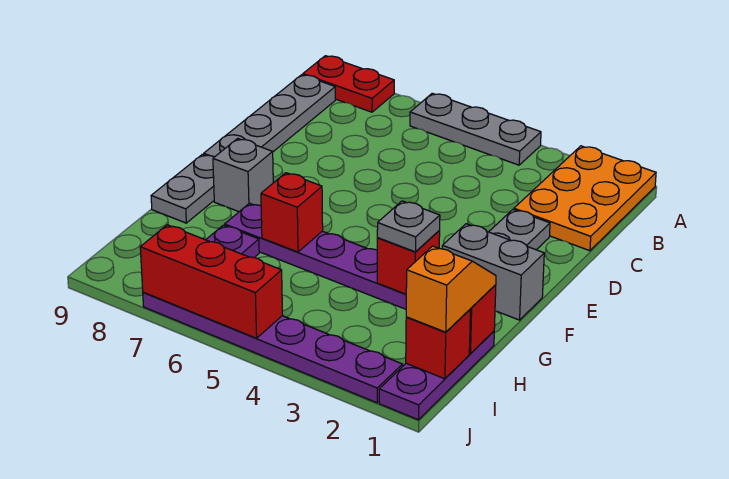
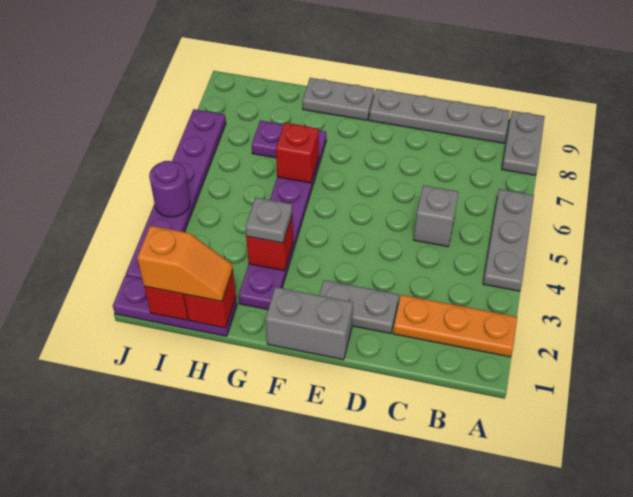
orange 2x3 plate [514,146,656,251] -> orange 1x3 plate [393,295,517,357]
red 1x2 plate [303,56,394,112] -> grey 1x2 plate [502,111,545,175]
grey 1x2 brick [442,224,544,320] -> grey 1x2 brick turned to [265,287,353,360]
grey 1x1 brick [213,139,273,212] -> grey 1x1 brick moved to [413,185,459,247]
none -> purple 1x1 round brick [149,161,190,217]
red 1x3 brick [140,225,283,338] -> none

